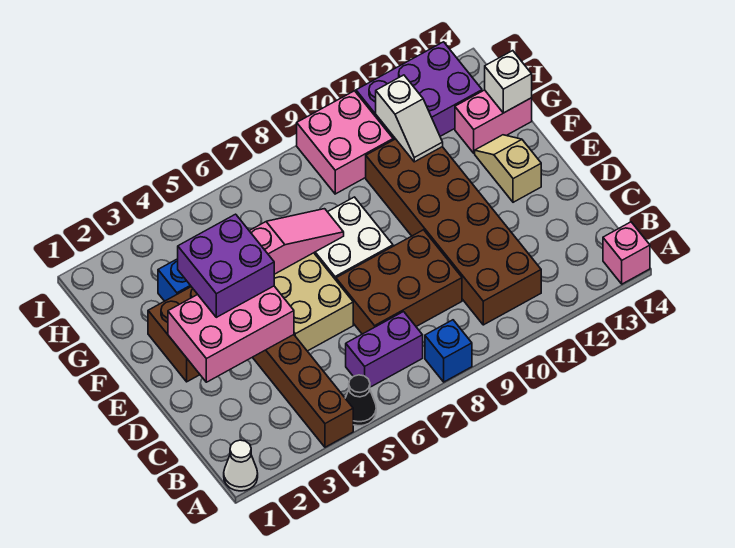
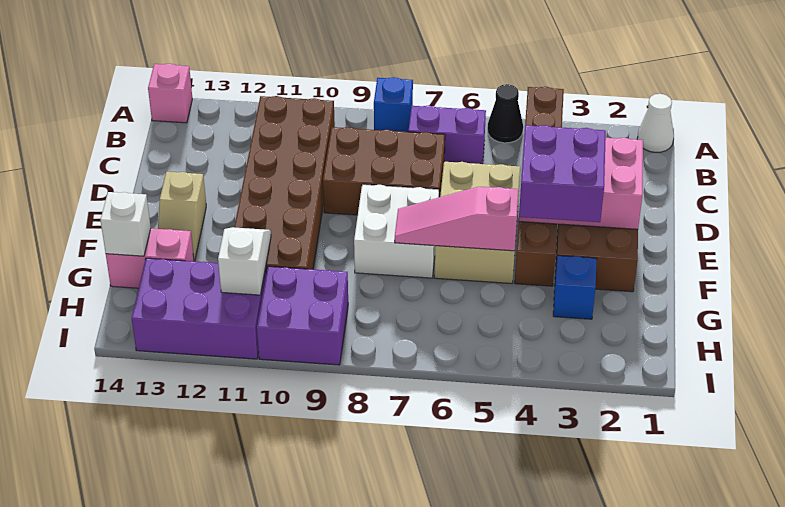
pink 2x2 brick [297,91,393,194] -> purple 2x2 brick [257,266,348,365]

